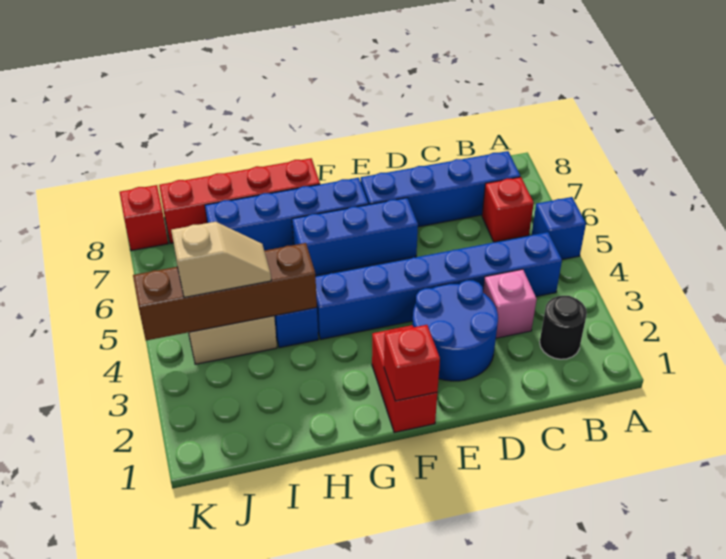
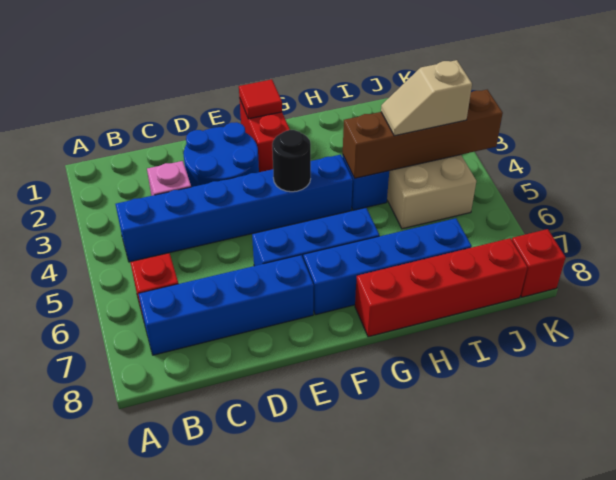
blue 1x1 brick [532,197,586,260] -> none
black 1x1 round brick [540,296,587,359] -> black 1x1 round brick moved to [272,130,311,192]
red 1x1 brick [384,325,440,401] -> red 1x1 tile [239,79,282,119]

